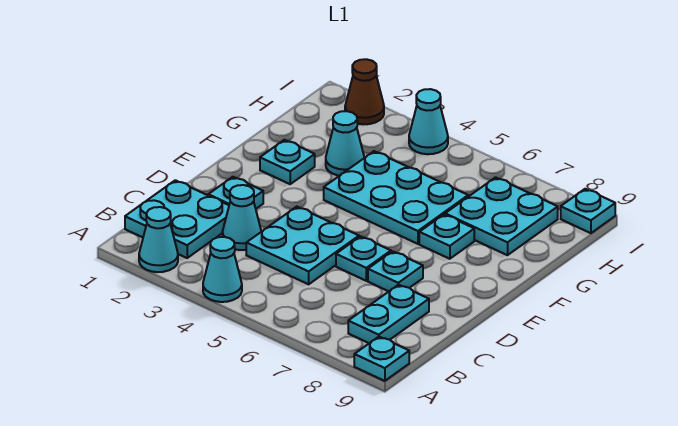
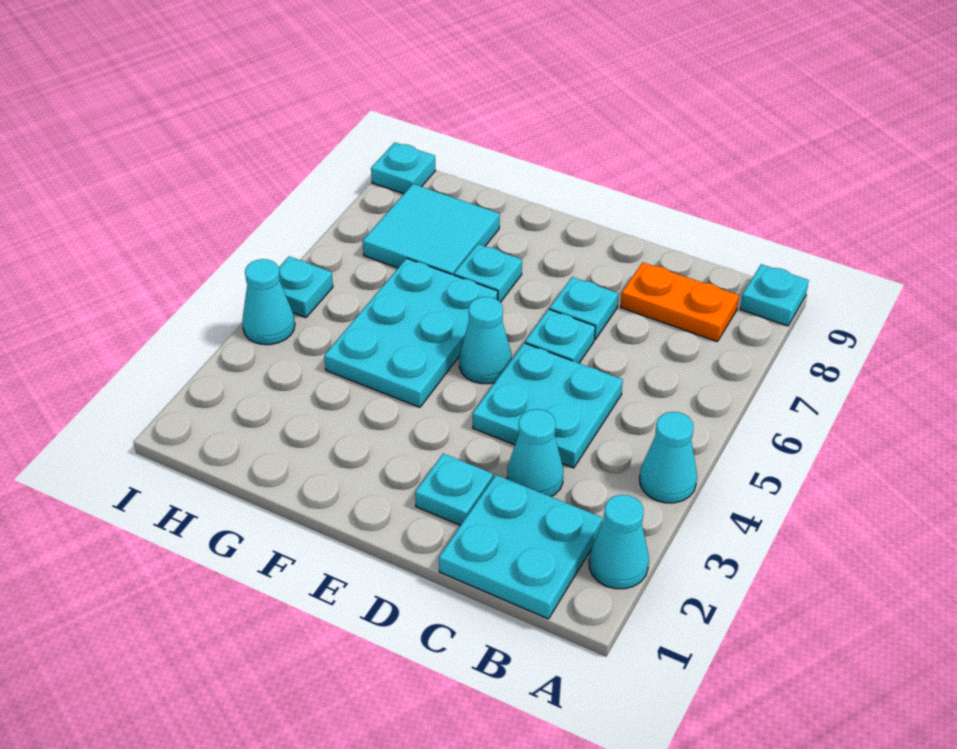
cyan 1x2 plate [348,285,429,343] -> orange 1x2 plate [620,262,739,342]
cyan 1x1 plate [260,140,315,184] -> cyan 1x1 plate moved to [278,256,333,318]
cyan 1x1 cone [326,111,364,176] -> cyan 1x1 cone moved to [459,297,512,384]
cyan 2x2 plate [445,177,558,255] -> cyan 2x2 tile [363,184,500,275]
brown 1x1 cone [345,59,384,124] -> none

